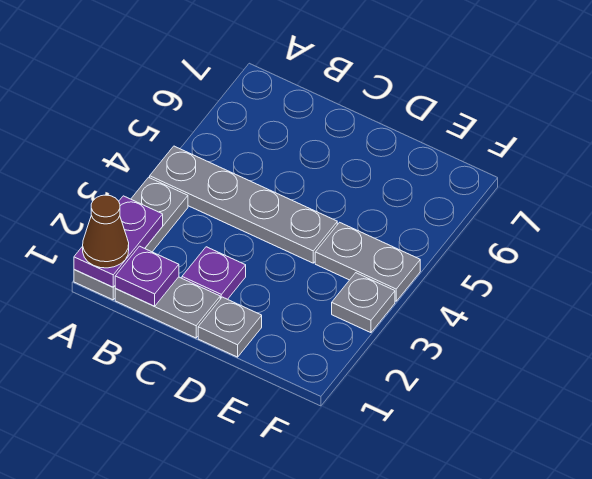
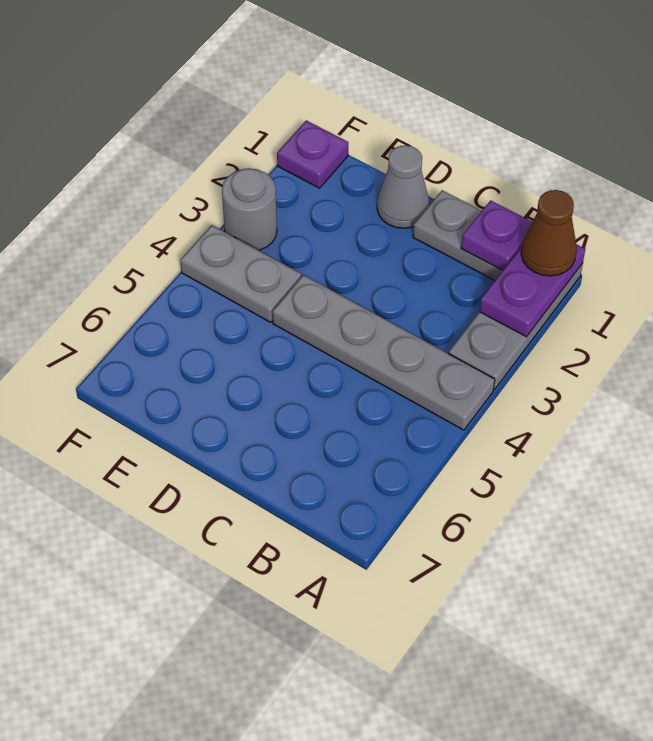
purple 1x1 plate [182,247,246,299] -> purple 1x1 plate moved to [277,120,348,188]
grey 1x1 plate [198,297,262,357] -> grey 1x1 cone [377,145,429,228]
grey 1x1 plate [332,273,395,333] -> grey 1x1 round brick [222,168,277,250]

